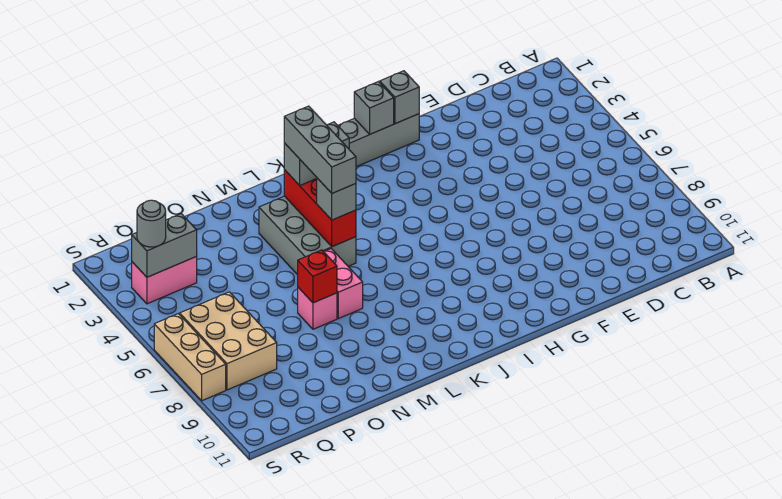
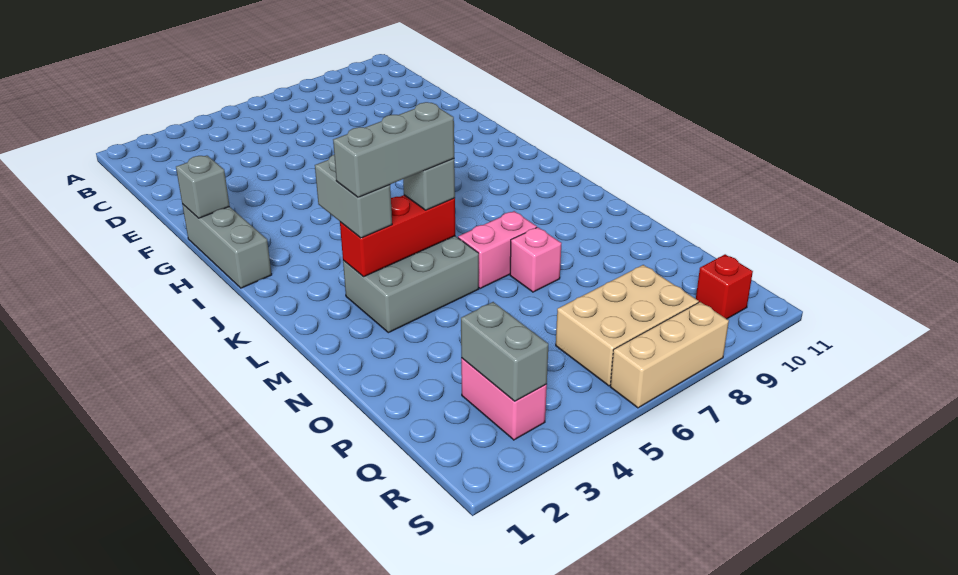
grey 1x1 brick [354,82,394,134] -> none
red 1x1 brick [298,250,337,303] -> red 1x1 brick moved to [696,254,753,319]
grey 1x1 round brick [137,200,166,247] -> none

